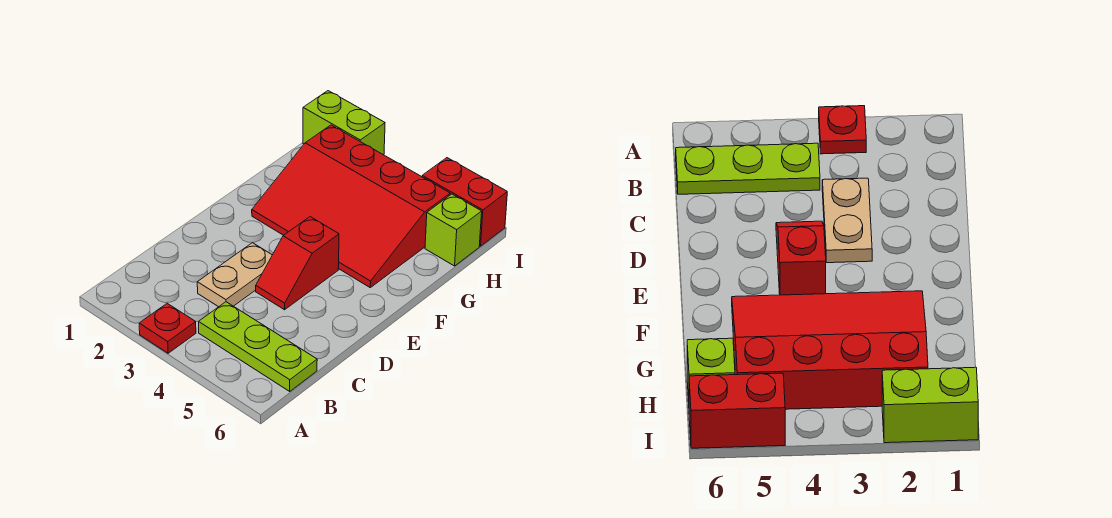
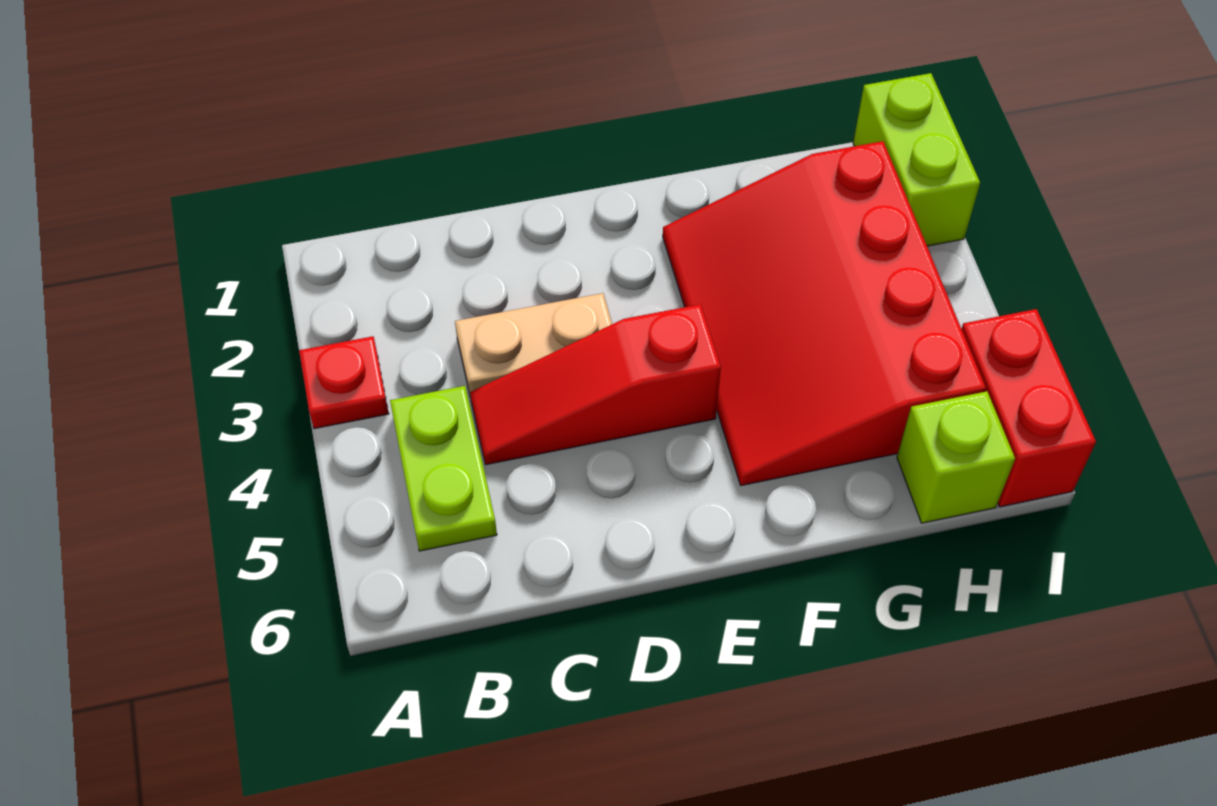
lime 1x3 plate [199,302,317,391] -> lime 1x2 plate [390,386,497,551]
red 1x2 slope [256,217,339,310] -> red 1x3 slope [470,304,721,465]

